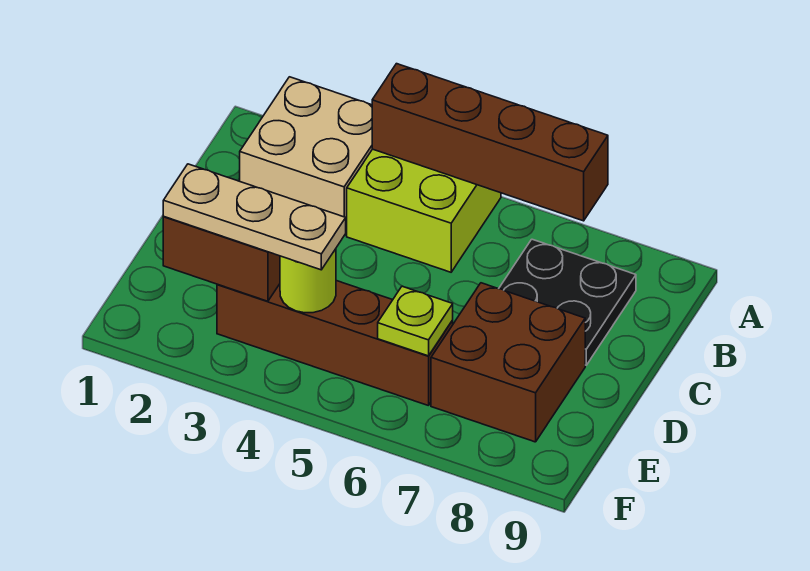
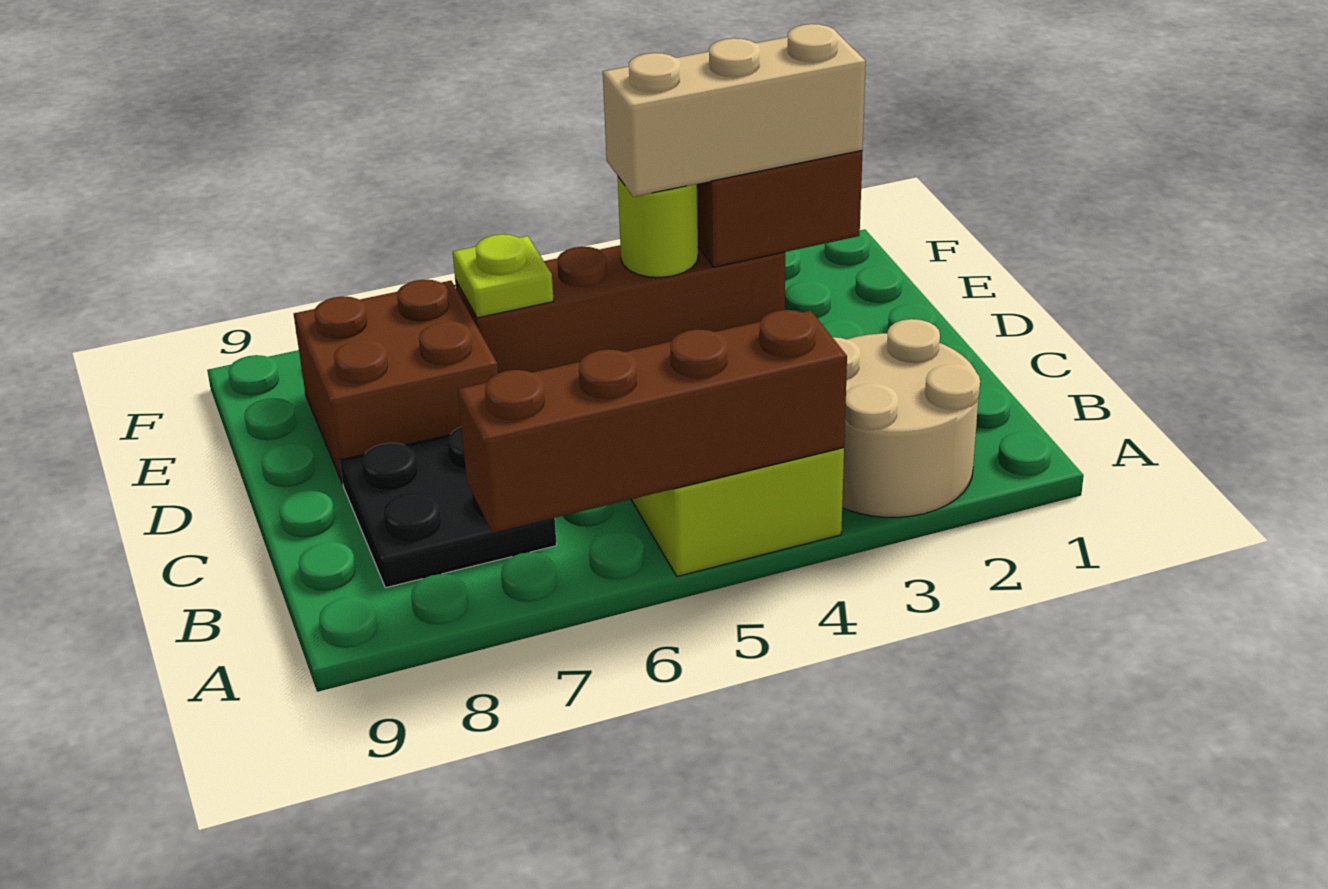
tan 2x2 brick [240,77,372,233] -> tan 2x2 round brick [833,319,980,517]
tan 1x3 plate [163,164,346,270] -> tan 1x3 brick [603,24,866,197]

